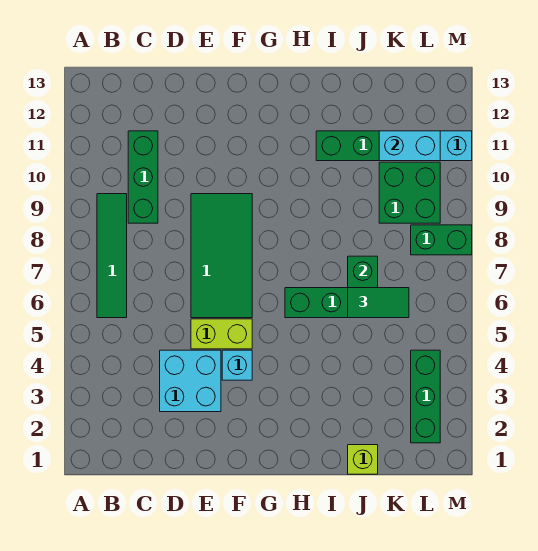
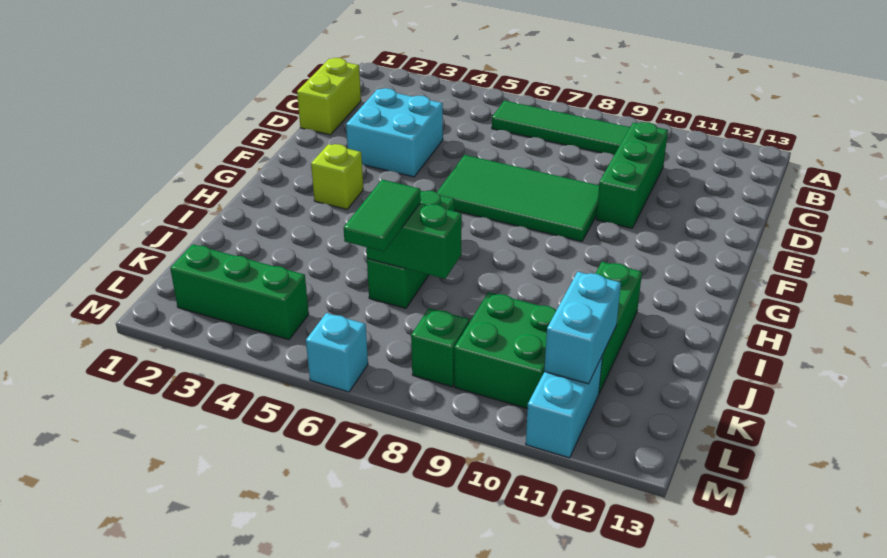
green 1x3 brick [128,131,158,223] -> green 1x3 brick turned to [596,122,668,228]
lime 1x2 brick [191,319,252,349] -> lime 1x2 brick moved to [297,58,361,135]
cyan 1x1 brick [222,350,252,380] -> cyan 1x1 brick moved to [306,313,368,392]
lime 1x1 brick [348,445,378,474] -> lime 1x1 brick moved to [311,144,363,209]
green 1x2 brick [411,225,472,255] -> green 1x1 brick [411,308,469,387]

